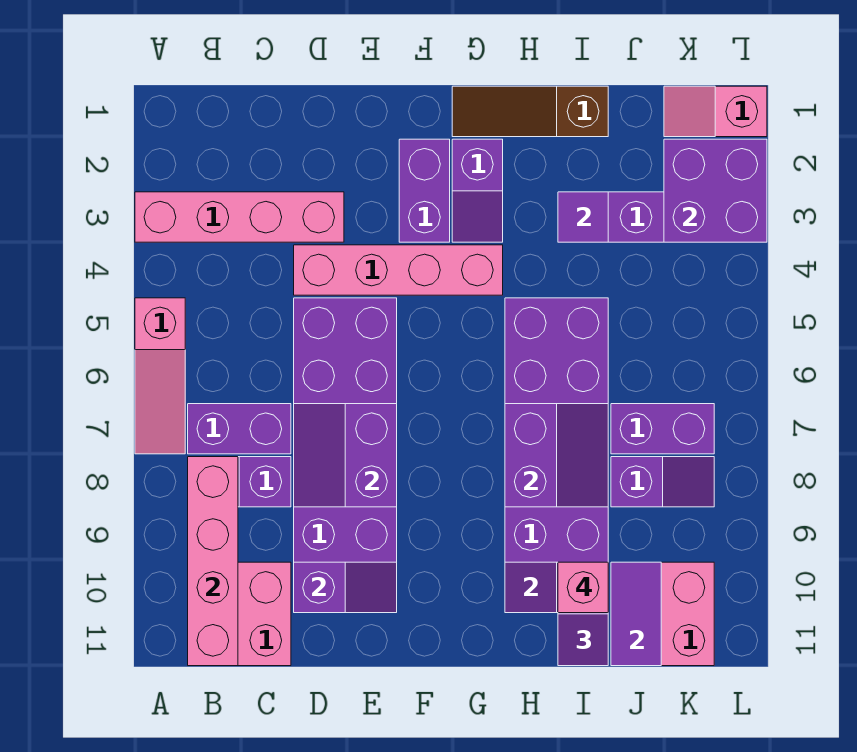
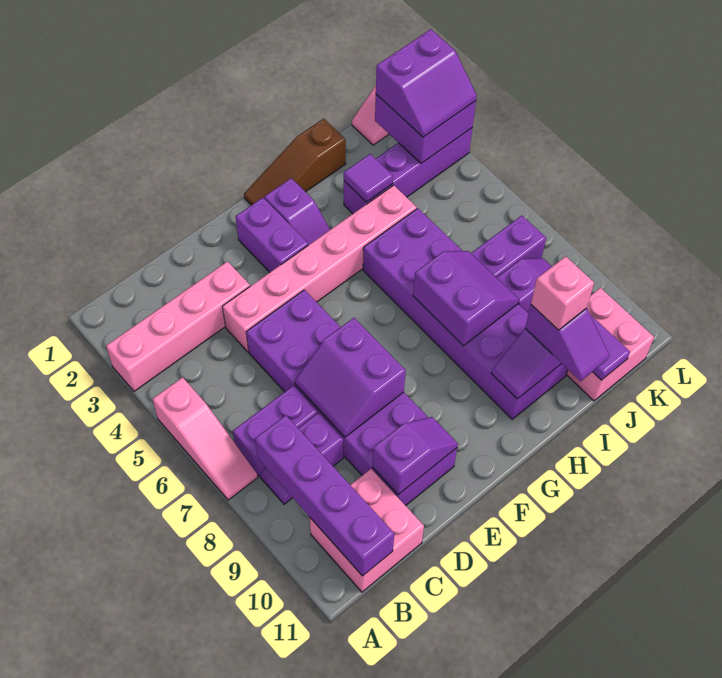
pink 1x4 brick [188,457,238,666] -> purple 1x4 brick [255,415,394,576]
pink 1x4 brick [294,245,503,295] -> pink 1x6 brick [222,185,417,352]
none -> purple 2x2 slope [376,29,477,137]

